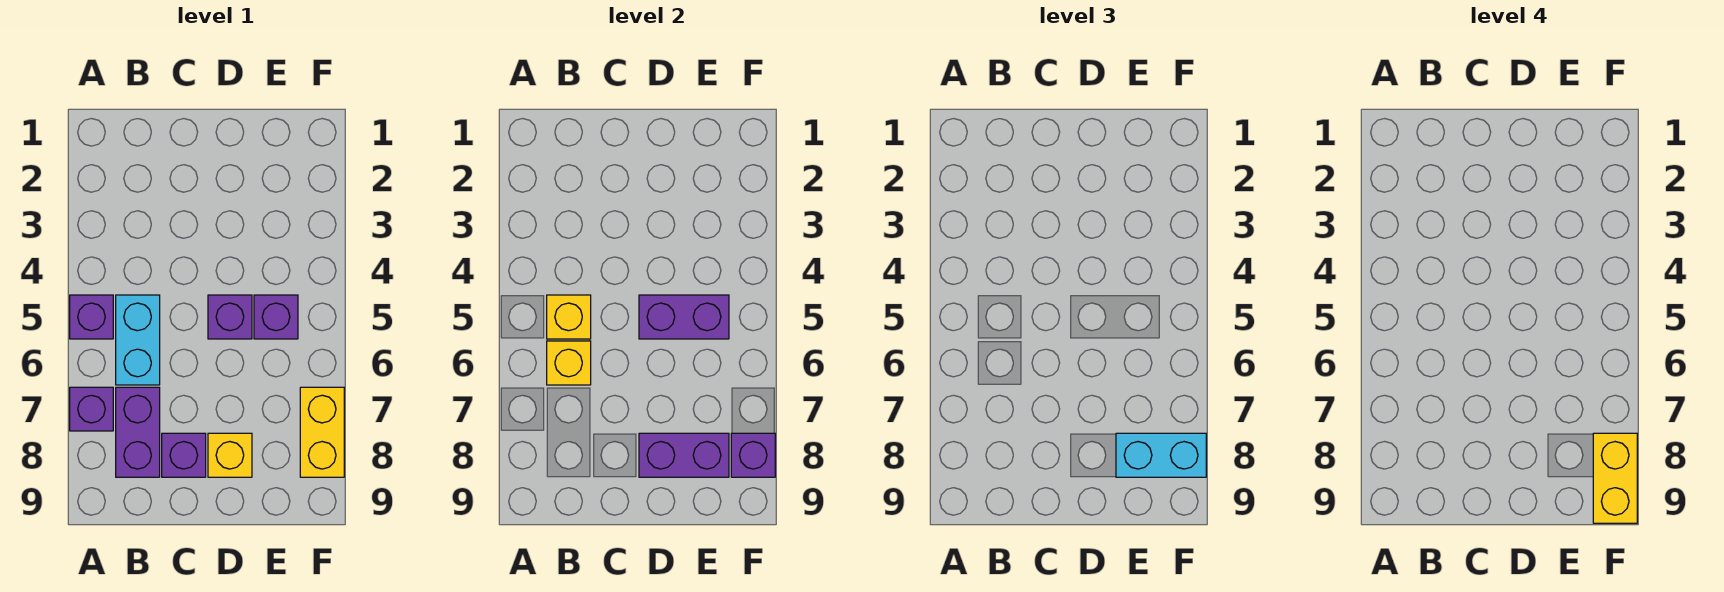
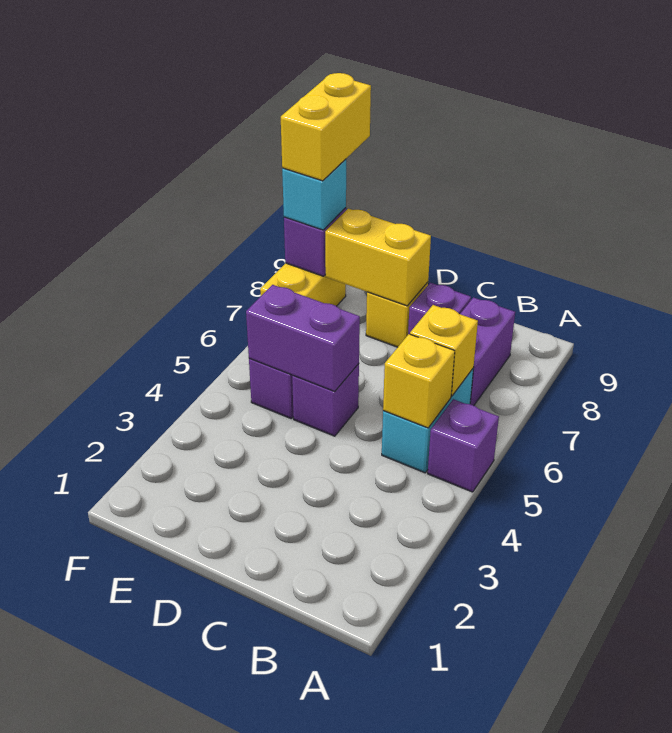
purple 1x1 brick [70,387,113,431] -> none
purple 1x2 brick [639,433,729,477] -> yellow 1x2 brick [325,208,431,306]
cyan 1x2 brick [1116,433,1206,477] -> cyan 1x1 brick [282,159,346,230]

